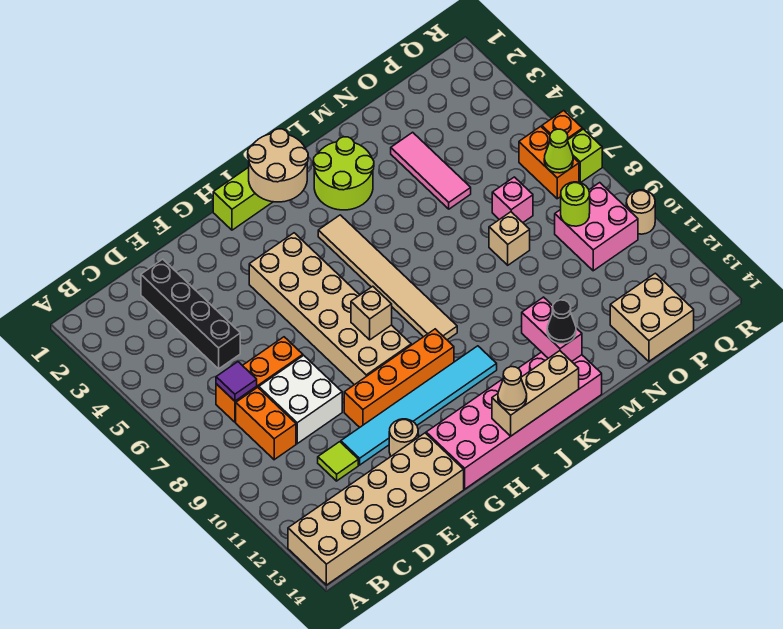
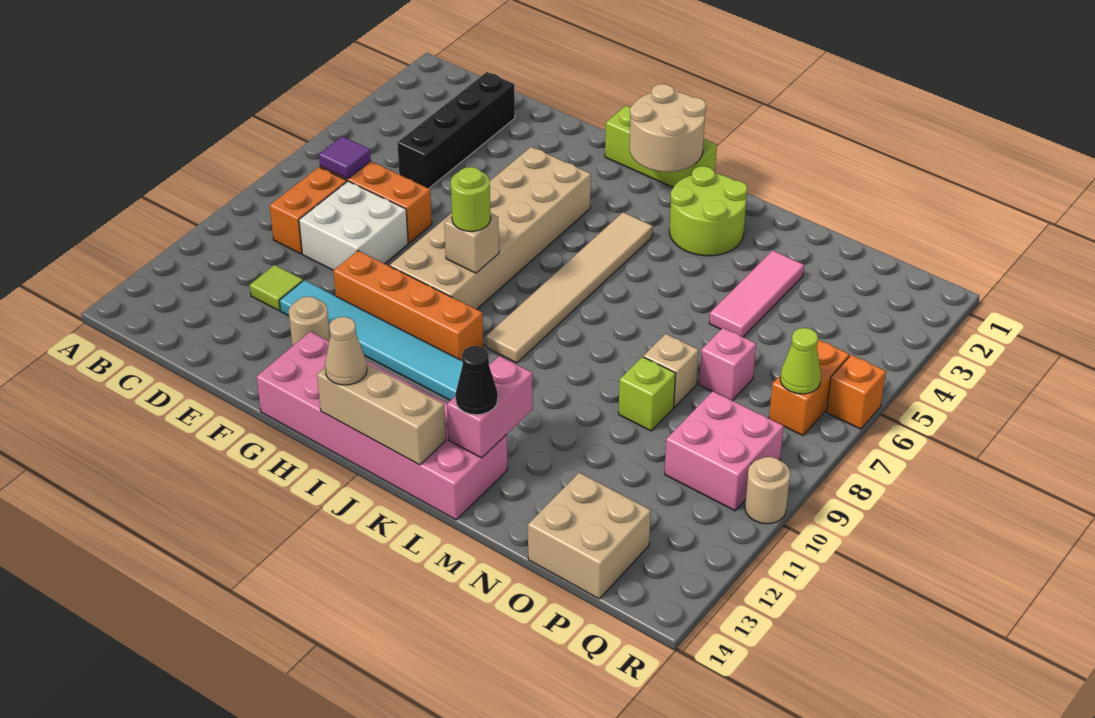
tan 2x6 brick [288,433,464,585] -> none
lime 1x1 round brick [561,182,590,226] -> lime 1x1 round brick moved to [451,167,491,231]
lime 1x1 brick [568,129,602,183] -> lime 1x1 brick moved to [619,357,676,431]

